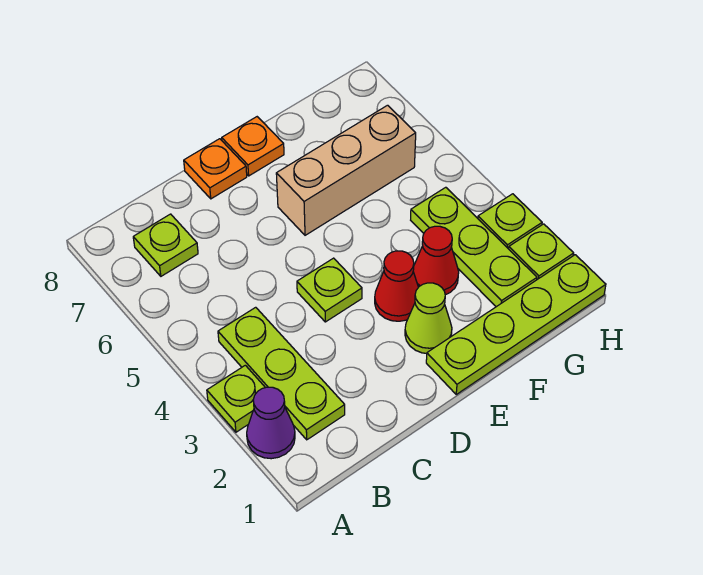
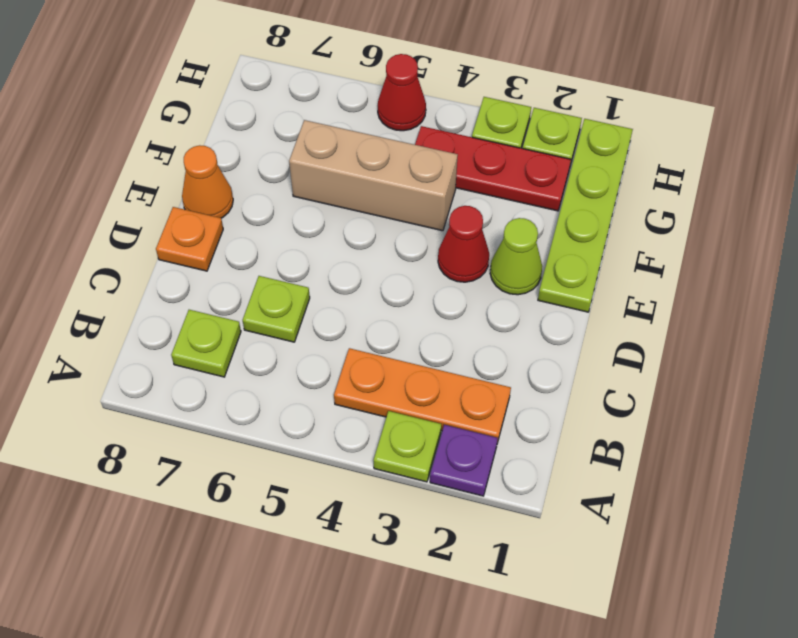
purple 1x1 cone [247,387,295,459] -> purple 1x1 plate [430,425,498,496]
lime 1x3 plate [218,307,345,440] -> orange 1x3 plate [334,348,511,442]
lime 1x1 plate [297,258,362,322] -> lime 1x1 plate moved to [243,276,310,342]
tan 1x3 brick [276,105,416,235] -> tan 1x3 brick turned to [289,120,458,231]
orange 1x1 plate [222,117,284,176] -> orange 1x1 cone [182,145,233,218]
red 1x1 cone [413,226,459,295] -> red 1x1 cone moved to [378,54,426,131]
lime 1x3 plate [411,187,537,307] -> red 1x3 plate [415,126,571,211]

